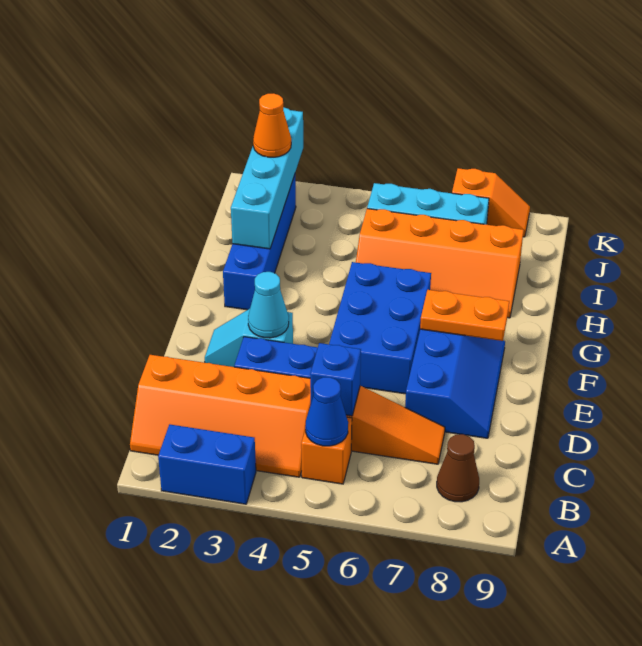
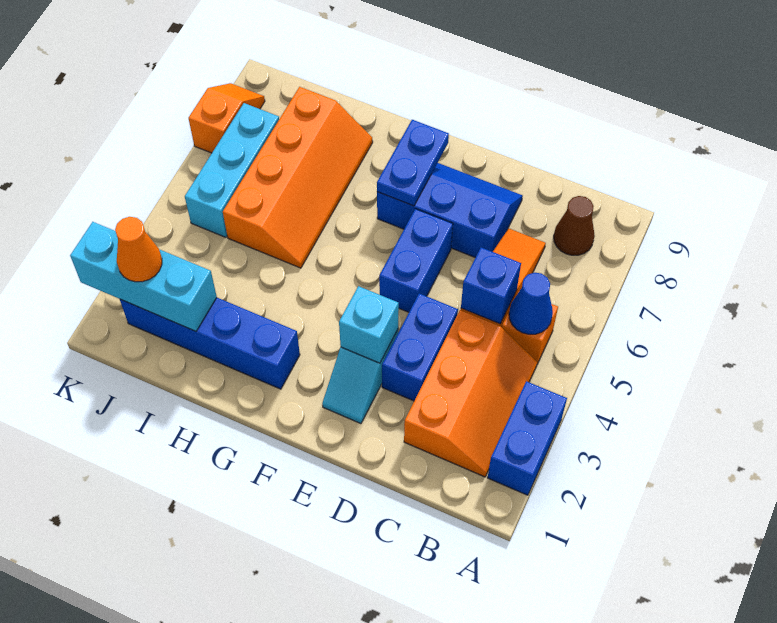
orange 2x4 slope [130,355,311,477] -> orange 2x3 slope [404,310,537,477]
cyan 1x1 cone [248,272,289,338] -> cyan 1x1 brick [339,286,399,363]
blue 2x3 brick [329,262,431,394] -> blue 1x2 brick [379,209,453,312]
orange 1x2 plate [420,290,509,341] -> blue 1x2 plate [377,120,449,206]
cyan 1x4 brick [231,107,303,249] -> cyan 1x3 brick [70,222,217,331]

